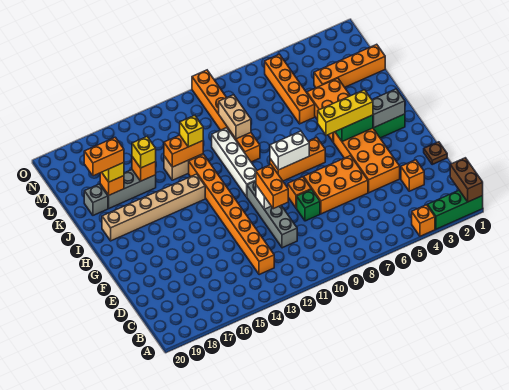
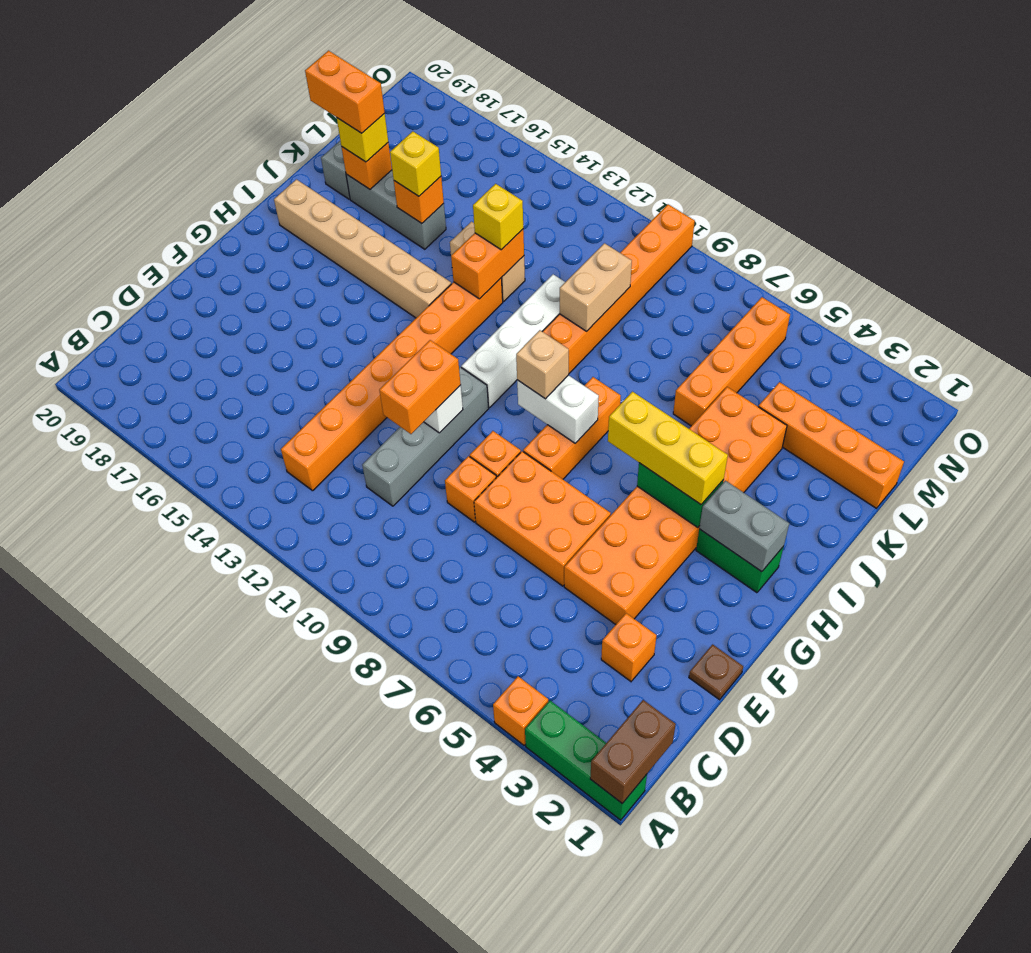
green 1x1 brick [297,189,320,221] -> orange 1x1 brick [445,456,496,522]
orange 1x3 brick [270,137,325,181] -> orange 1x3 brick turned to [523,377,621,479]
none -> tan 1x1 brick [516,330,569,399]
orange 1x2 brick [164,135,203,167] -> orange 1x2 brick turned to [451,229,524,299]

